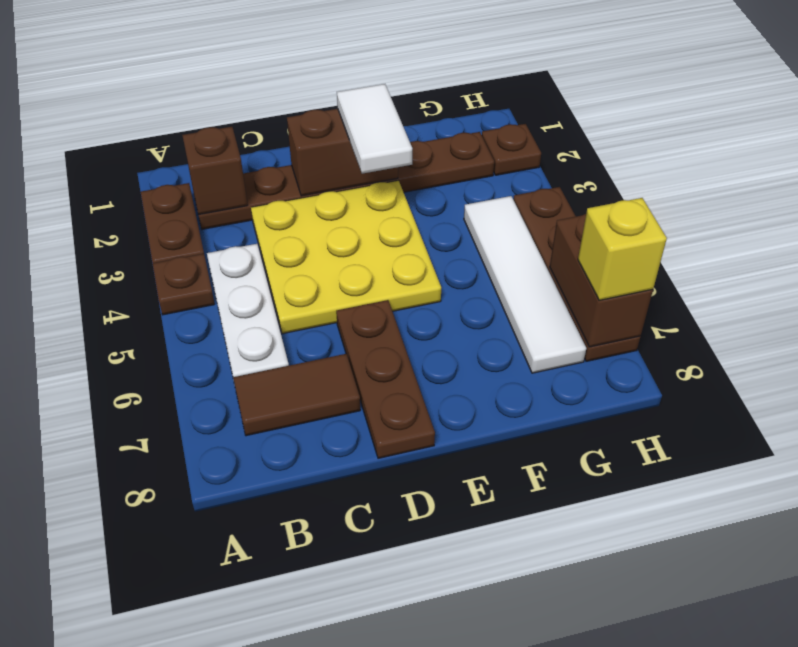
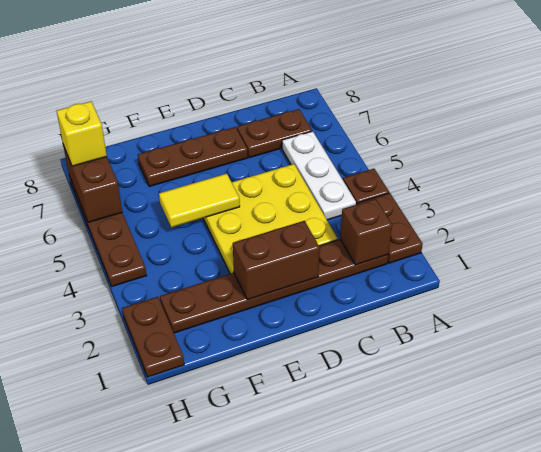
brown 1x2 tile [233,354,360,436] -> brown 1x2 plate [237,109,312,158]
brown 1x3 plate [336,300,435,458] -> brown 1x3 plate turned to [138,127,248,187]
white 1x2 tile [337,84,412,174] -> none
none -> yellow 1x2 tile [159,174,240,227]
white 1x4 tile [464,196,586,373] -> none
brown 1x1 plate [482,124,541,175] -> brown 1x2 plate [122,297,184,377]

